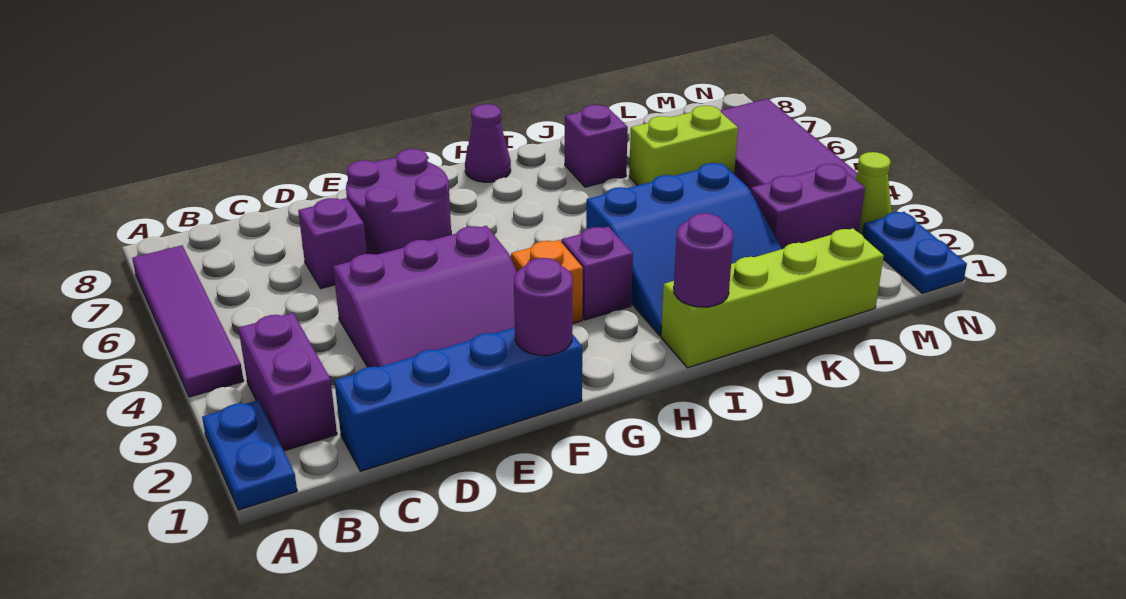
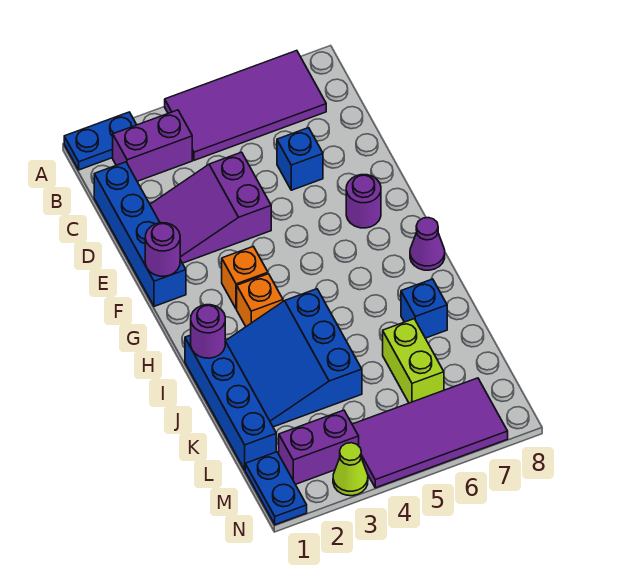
purple 1x4 tile [132,245,244,397] -> purple 2x4 tile [165,51,326,160]
purple 3x3 slope [333,226,517,367] -> purple 2x3 slope [150,152,271,263]
purple 1x1 brick [298,198,367,289] -> blue 1x1 brick [277,128,323,190]
purple 2x2 round brick [346,149,451,255] -> purple 1x1 round brick [346,175,381,228]
purple 1x1 brick [562,227,633,320] -> orange 1x1 brick [237,274,283,326]
lime 1x4 brick [661,228,884,368] -> blue 1x4 brick [185,335,276,470]
purple 1x1 brick [565,105,628,187] -> blue 1x1 brick [401,279,447,338]
purple 1x2 brick [751,164,865,249] -> purple 1x2 brick turned to [279,410,359,484]
blue 1x2 plate [862,212,967,293] -> blue 1x2 plate turned to [245,452,307,525]

